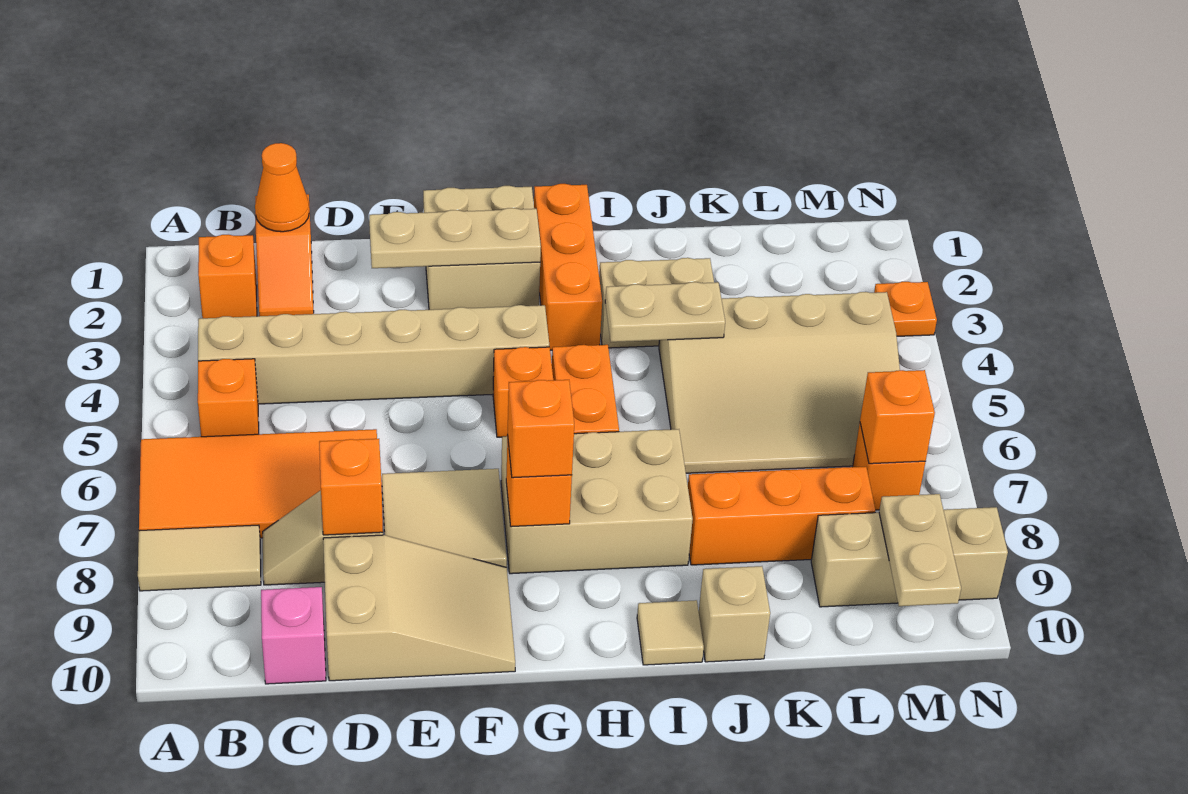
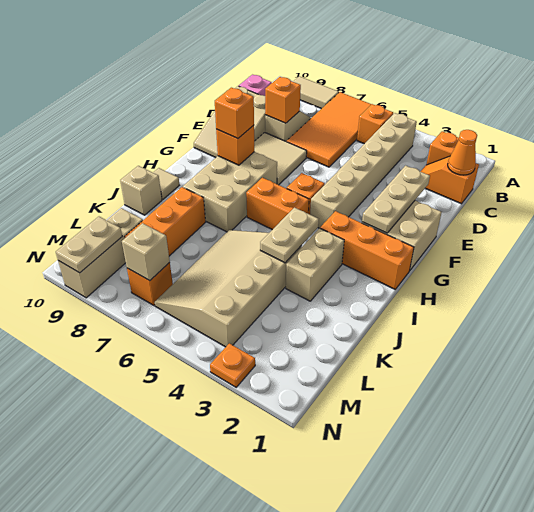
tan 1x2 tile [138,525,261,591] -> tan 1x2 tile turned to [293,76,339,109]
orange 1x1 brick [860,370,935,464] -> tan 1x1 brick [122,223,170,281]
tan 1x2 plate [879,494,961,606] -> tan 1x2 plate turned to [56,217,122,273]

